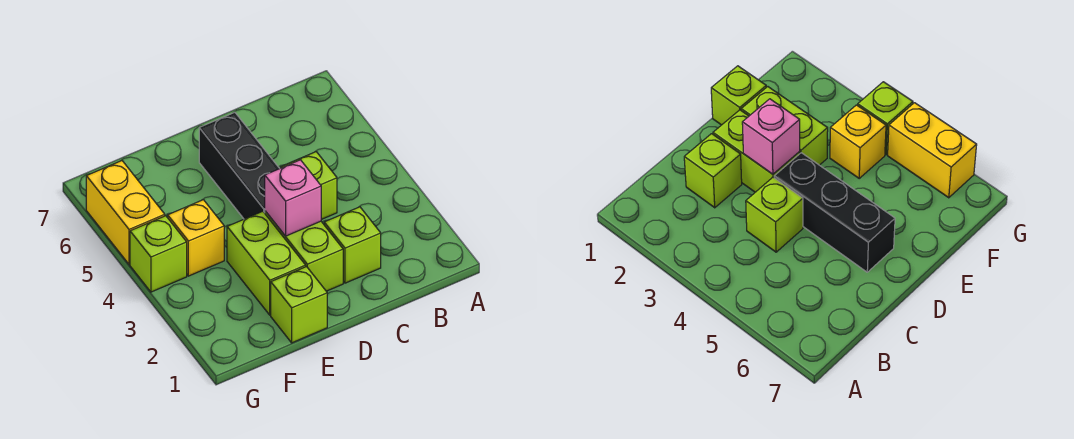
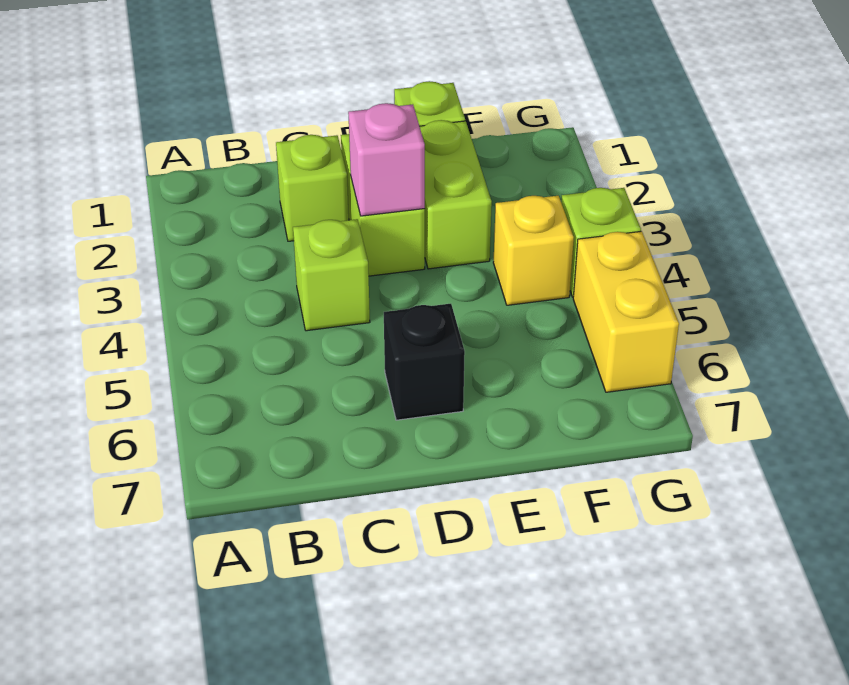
black 1x3 brick [199,112,280,219] -> black 1x1 brick [384,304,465,420]

